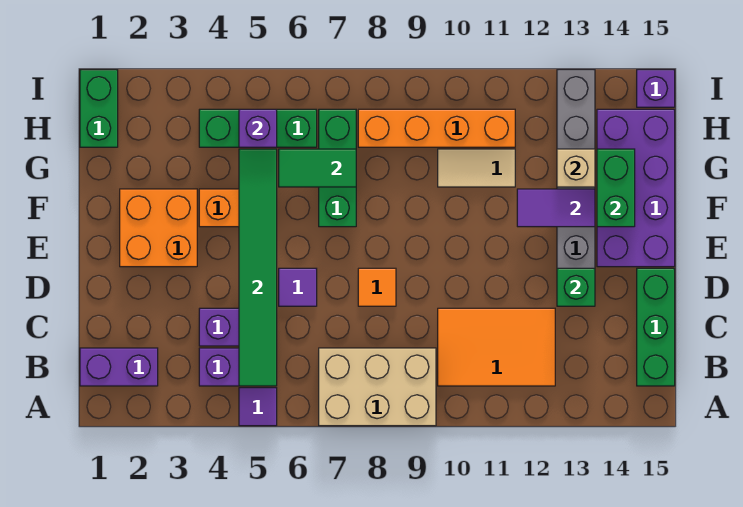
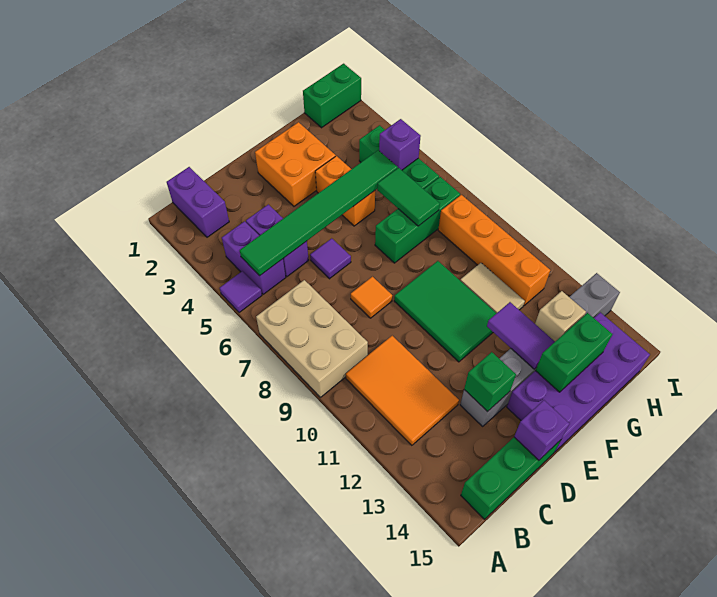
none -> green 2x3 tile [394,261,496,362]
purple 1x1 brick [637,70,675,107] -> purple 1x1 brick moved to [514,400,570,460]

